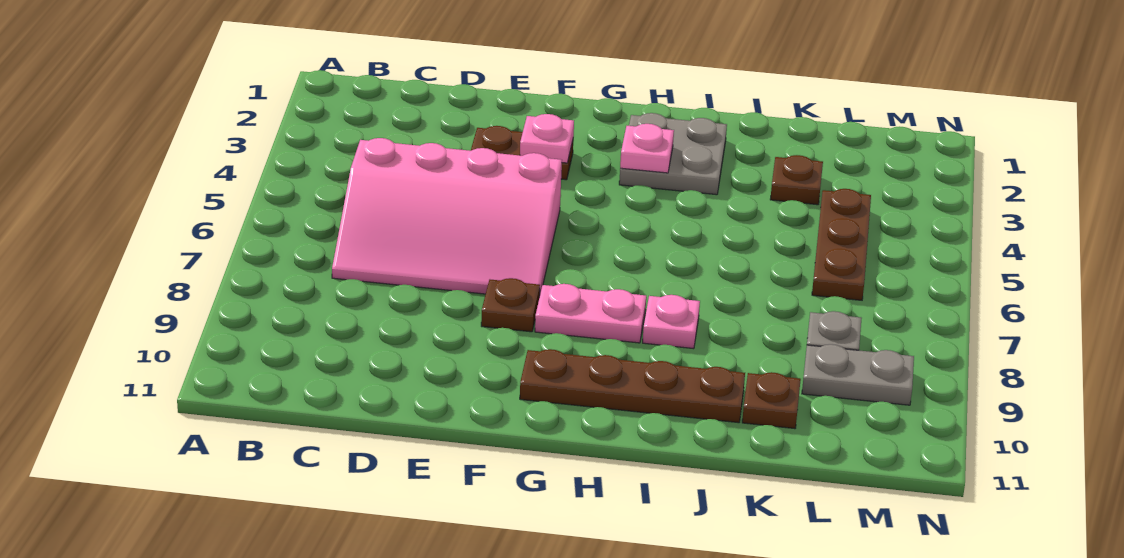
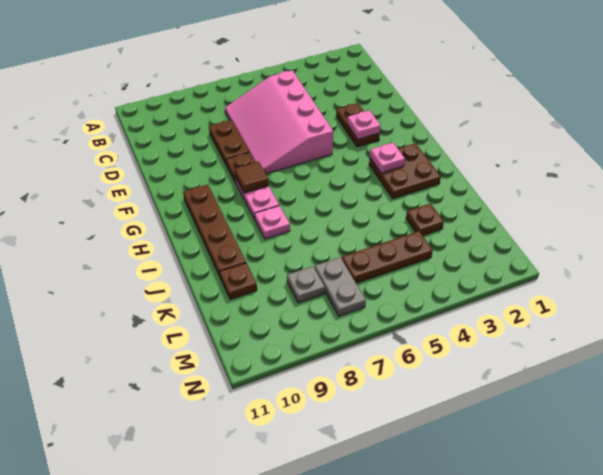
none -> brown 1x2 plate [209,120,249,165]
none -> brown 1x1 tile [235,162,269,193]
grey 2x2 plate [619,113,727,195] -> brown 2x2 plate [369,143,441,199]
grey 1x2 plate [802,344,914,405] -> grey 1x2 plate moved to [315,257,366,316]

